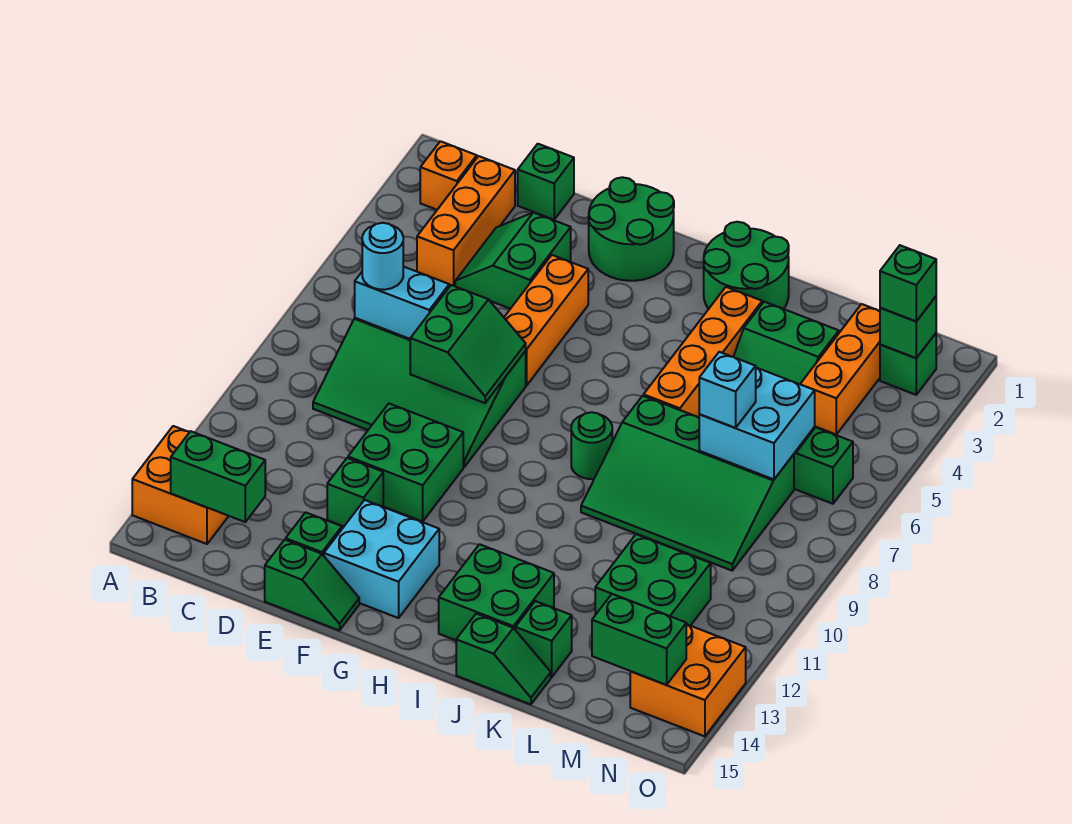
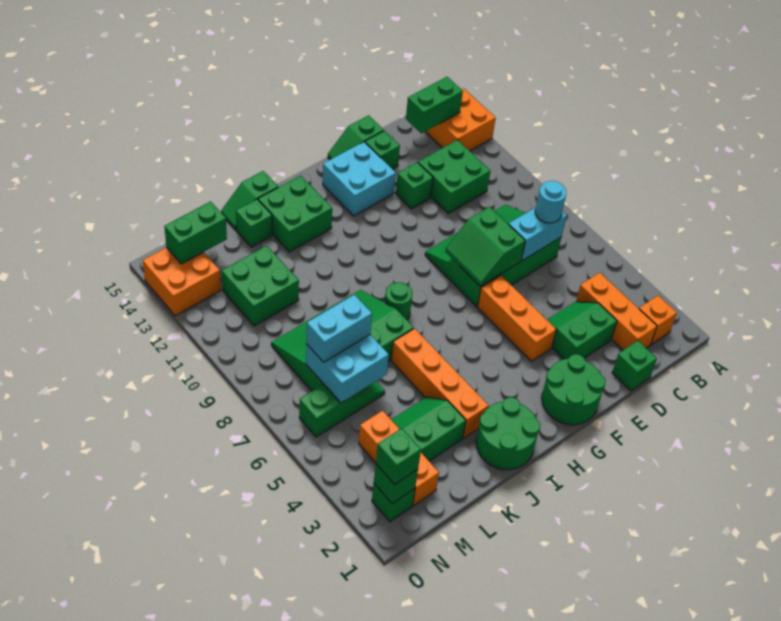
green 2x2 slope [455,212,571,309] -> green 2x2 slope turned to [547,302,617,359]
green 2x2 brick [348,404,463,522] -> green 2x2 brick moved to [418,140,490,213]
cyan 1x1 brick [699,352,756,428] -> cyan 1x2 brick [306,295,372,362]

